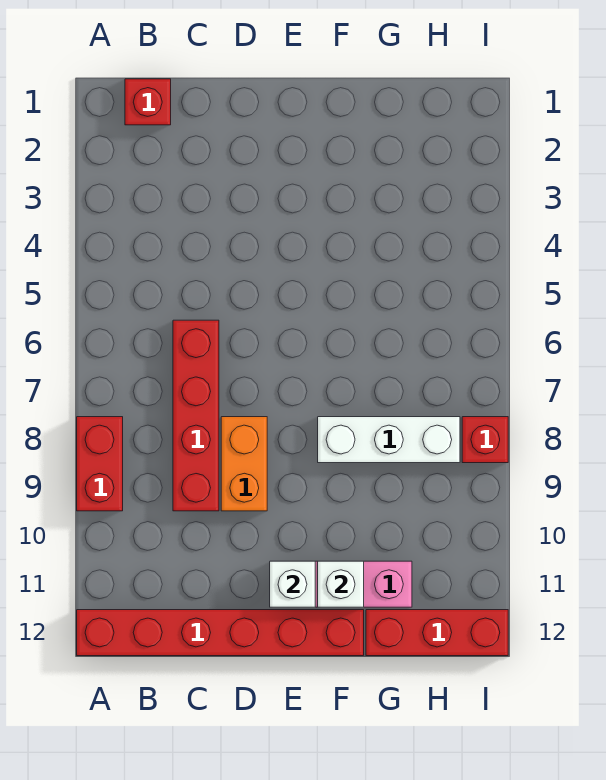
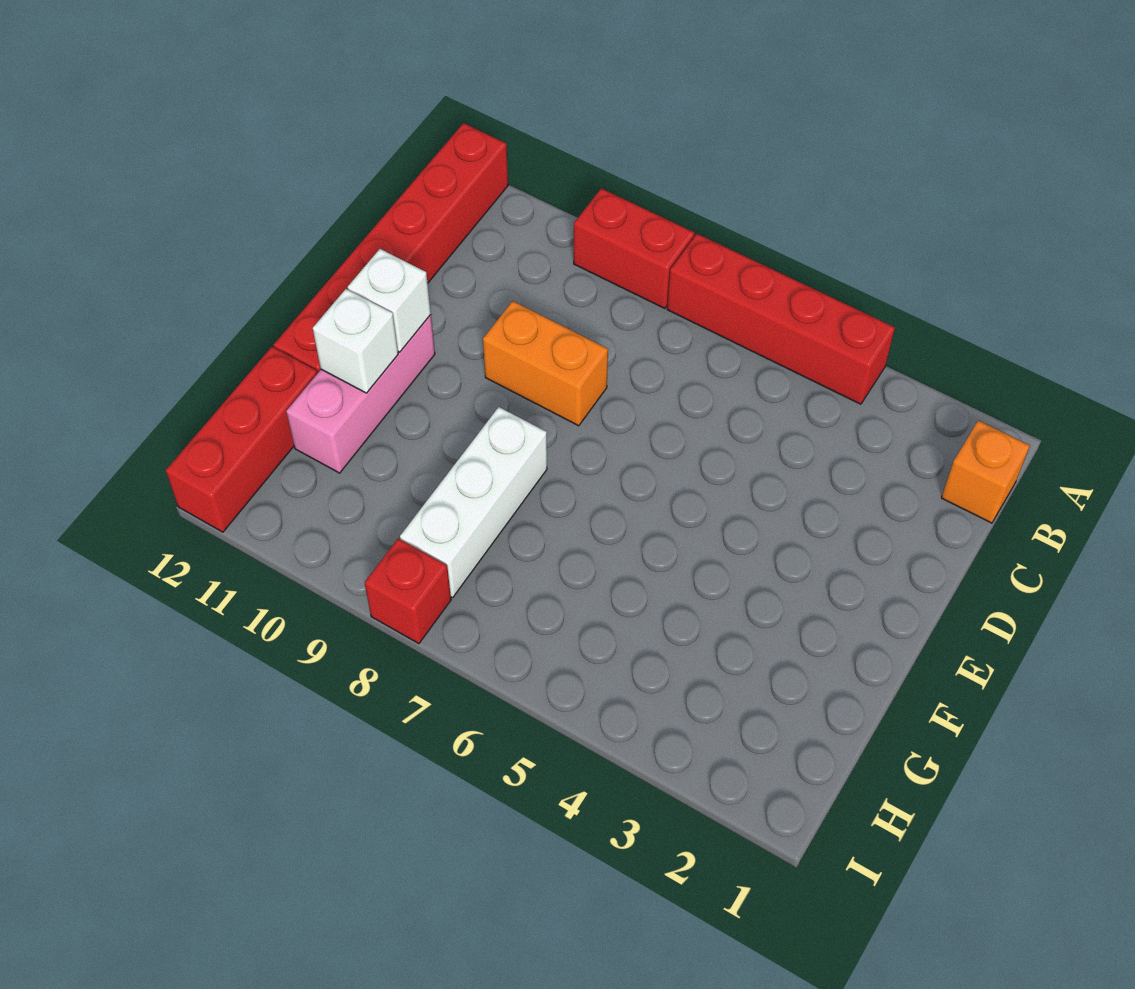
red 1x1 brick [125,79,171,125] -> orange 1x1 brick [941,420,1030,523]
red 1x4 brick [173,320,219,511] -> red 1x4 brick moved to [667,234,895,404]

